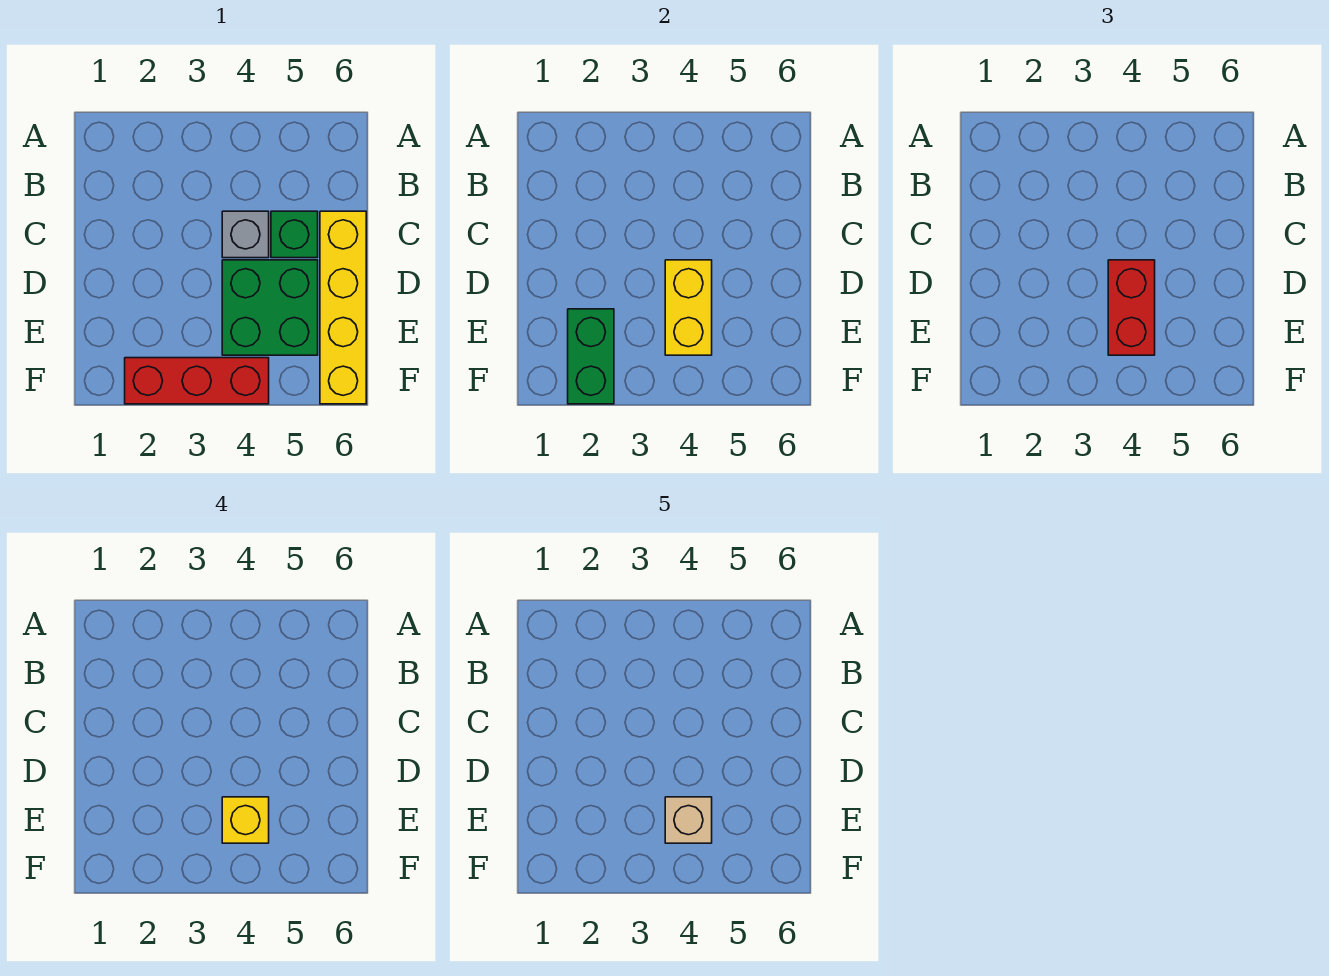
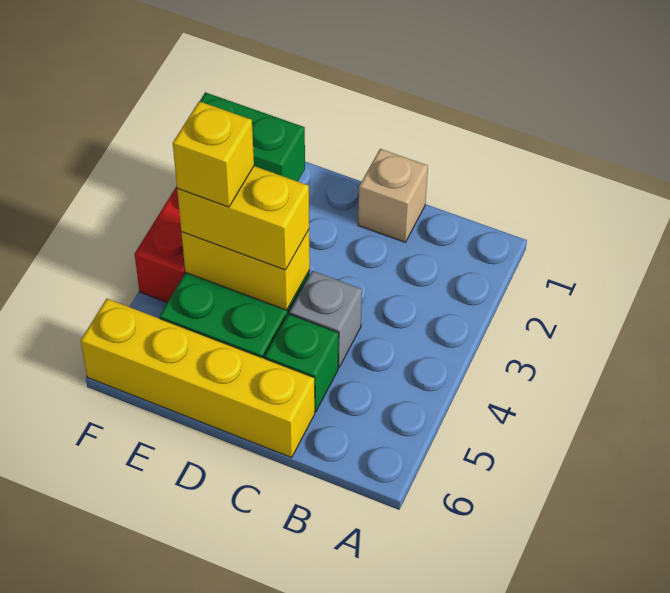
red 1x2 brick [1108,260,1155,355] -> yellow 1x2 brick [177,166,309,270]
tan 1x1 brick [665,797,712,843] -> tan 1x1 brick moved to [358,149,428,242]

